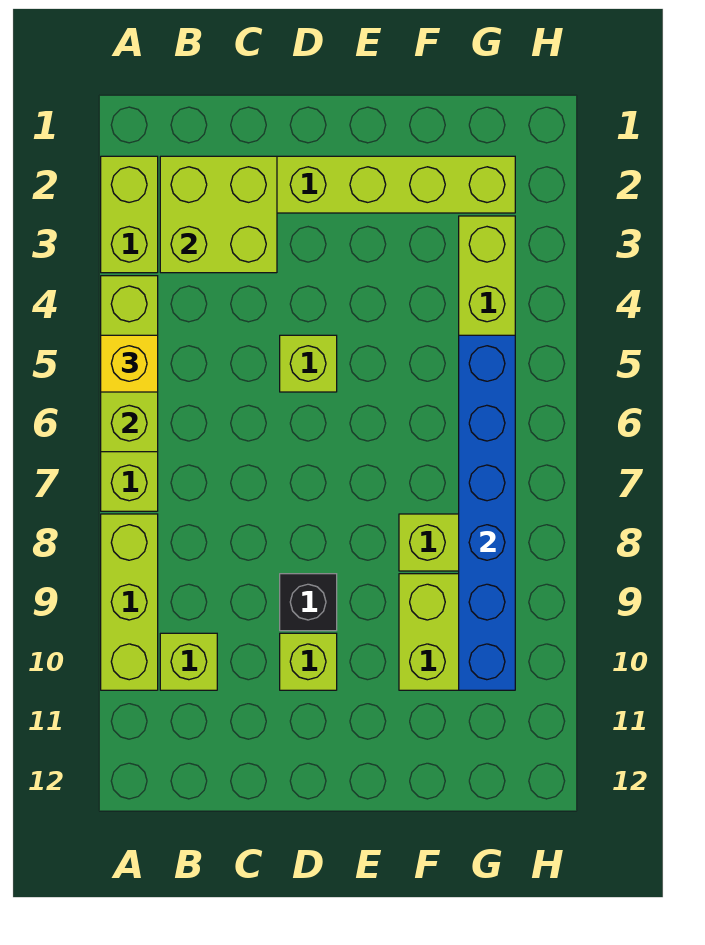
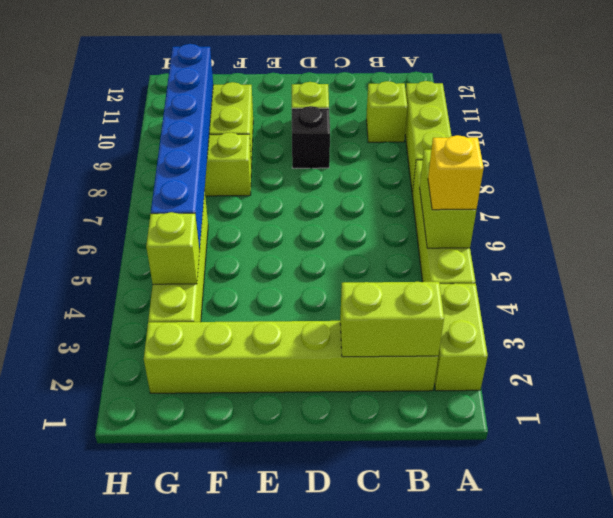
lime 2x2 brick [160,156,277,273] -> lime 1x2 brick [340,282,444,357]
lime 1x1 brick [280,335,337,392] -> lime 1x1 brick moved to [146,212,200,284]

